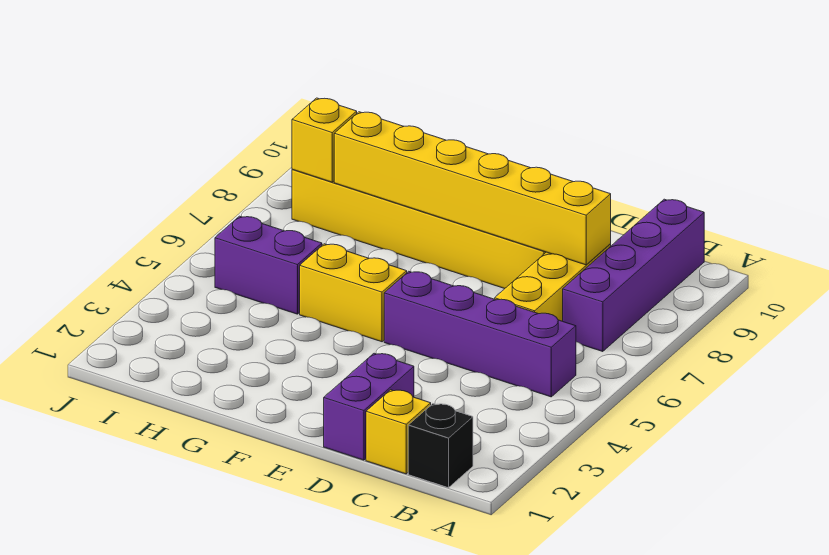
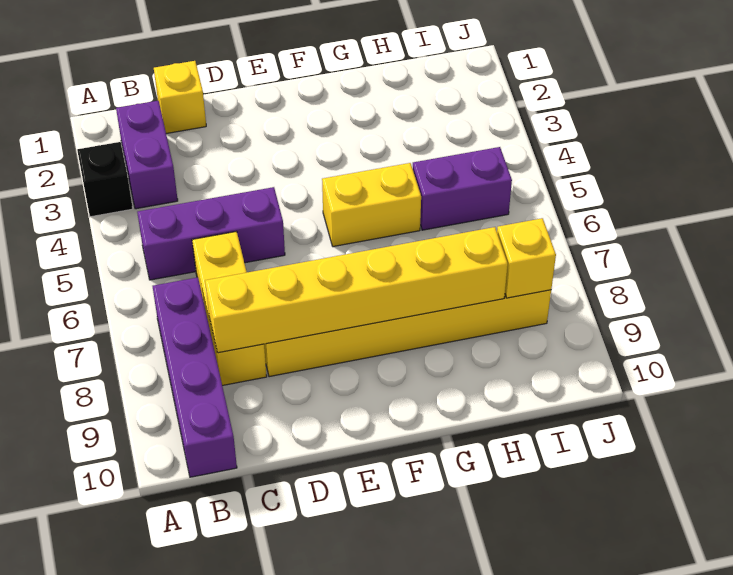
black 1x1 brick [408,404,473,488] -> black 1x1 brick moved to [77,142,133,217]
purple 1x4 brick [384,271,576,397] -> purple 1x3 brick [137,187,285,280]
purple 1x2 brick [324,353,414,460] -> purple 1x2 brick moved to [116,101,178,209]

